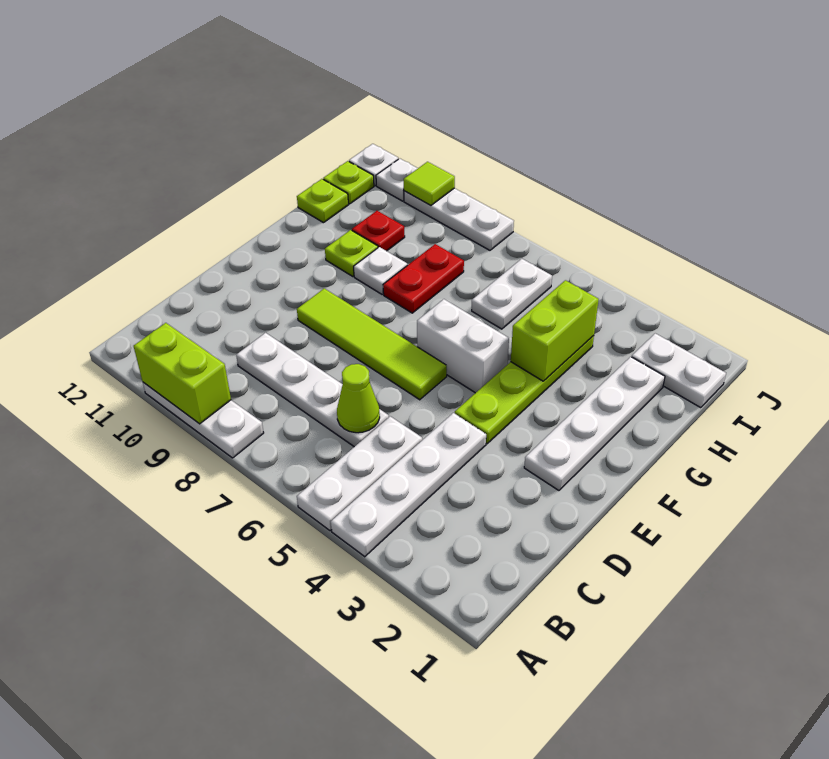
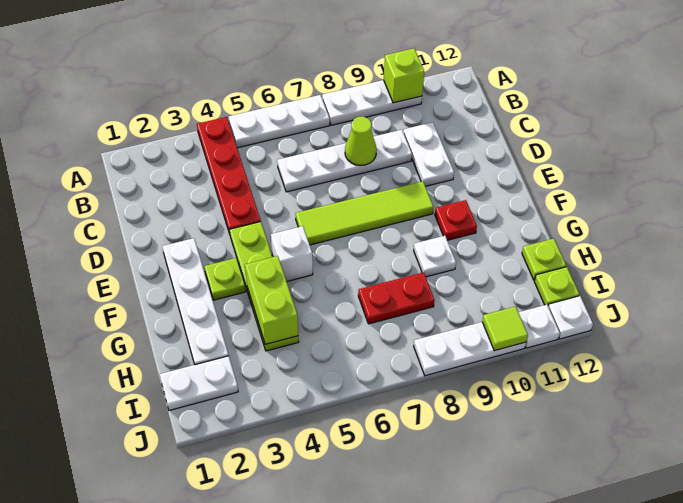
white 1x4 plate [331,413,486,557] -> red 1x4 plate [197,117,261,234]
white 1x3 plate [297,416,422,531] -> white 1x3 plate turned to [229,95,330,148]
lime 1x2 brick [134,323,231,424] -> lime 1x1 brick [384,48,424,103]
lime 1x1 cone [337,364,380,433] -> lime 1x1 cone moved to [345,117,377,166]
white 1x2 brick [417,299,509,393] -> white 1x1 brick [271,226,313,281]
red 1x2 plate [383,244,464,313] -> red 1x2 plate turned to [358,272,435,324]
lime 1x1 plate [325,230,378,277] -> lime 1x1 plate moved to [204,258,246,300]
white 1x2 plate [472,259,552,329] -> white 1x2 plate moved to [403,122,454,186]
red 1x1 plate [352,211,405,251] -> red 1x1 plate moved to [435,200,477,240]

